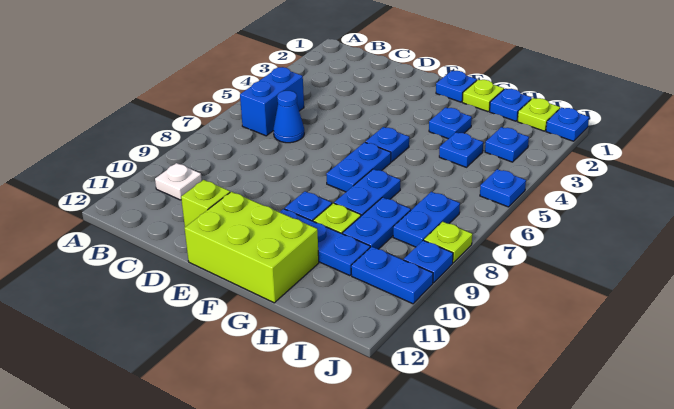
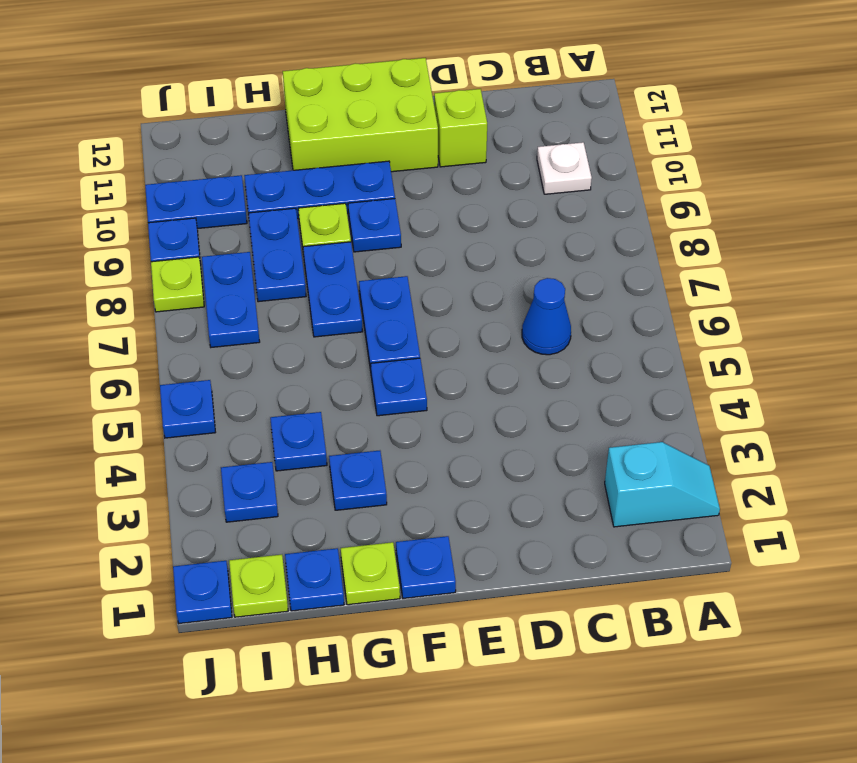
none -> cyan 1x2 slope [605,442,720,527]
blue 1x2 brick [240,67,304,136] -> none

